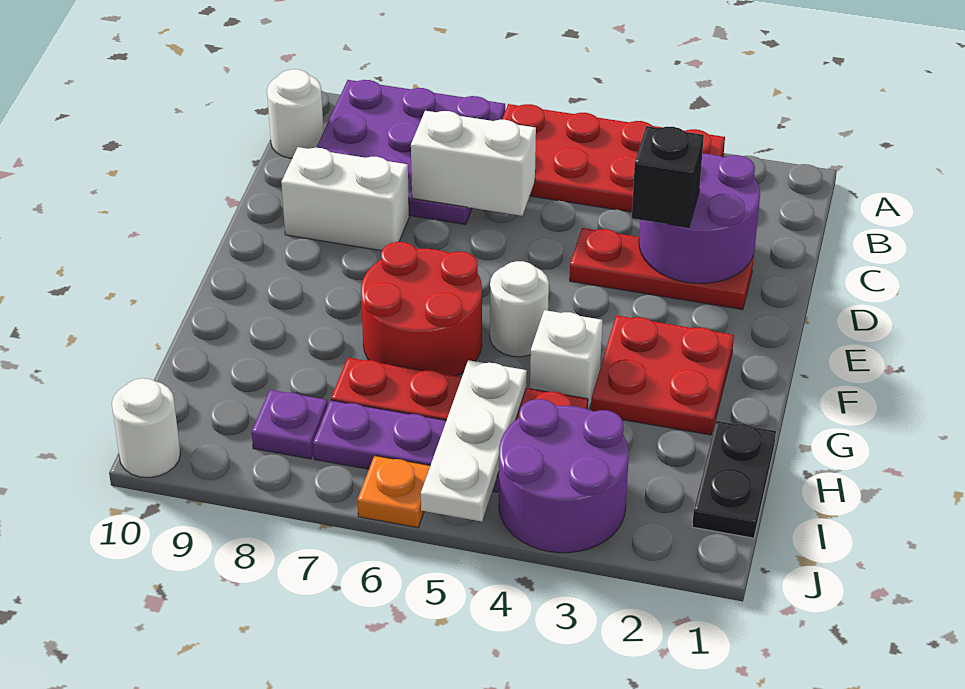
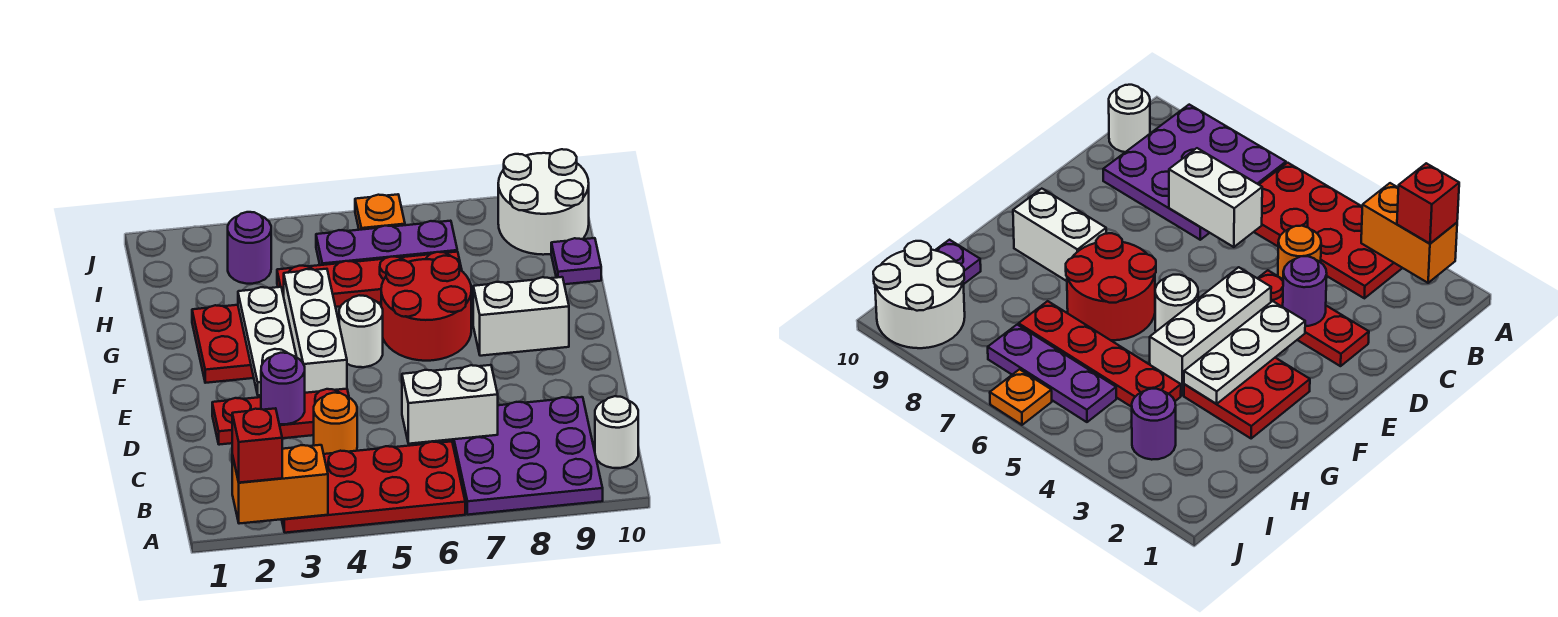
none -> orange 1x2 brick [232,445,328,524]
none -> red 1x1 brick [232,408,282,483]
purple 2x2 round brick [639,153,760,283] -> purple 1x1 round brick [261,353,305,424]
none -> orange 1x1 round brick [314,393,357,454]
black 1x1 brick [632,126,704,227] -> none
white 1x2 brick [281,147,409,251] -> white 1x2 brick moved to [473,277,569,356]
white 1x1 brick [530,310,602,410] -> white 1x3 brick [284,269,347,393]
black 1x2 plate [692,421,776,538] -> none
white 1x3 plate [421,360,527,522] -> white 1x3 plate moved to [238,287,297,396]
purple 2x2 round brick [499,399,629,553] -> purple 1x1 round brick [228,212,271,284]
purple 1x1 plate [252,390,328,459] -> purple 1x1 plate moved to [551,238,601,284]
white 1x1 round brick [112,378,180,478] -> white 2x2 round brick [498,149,589,255]

